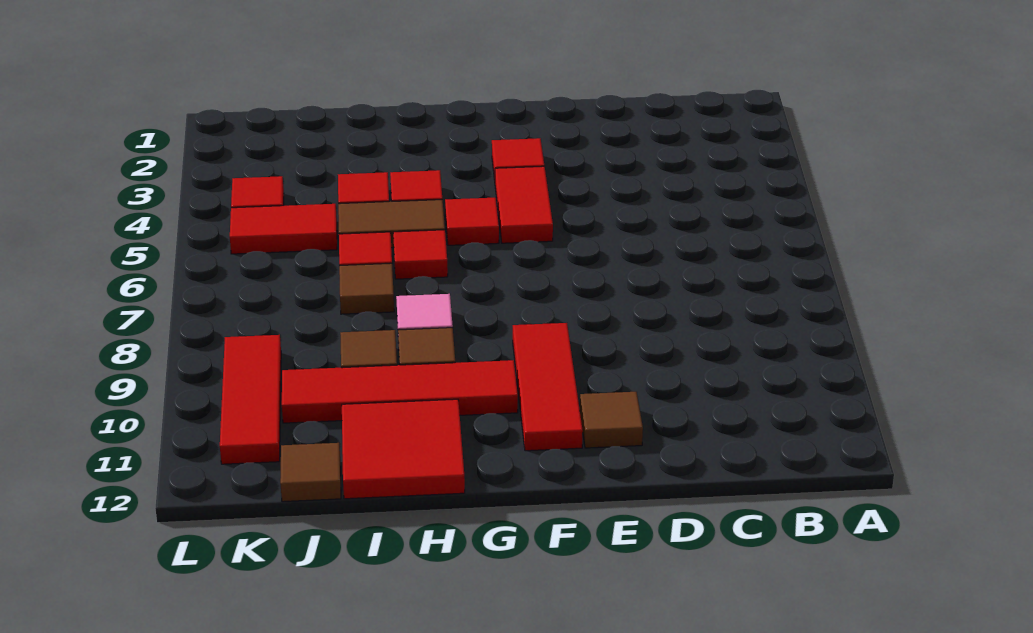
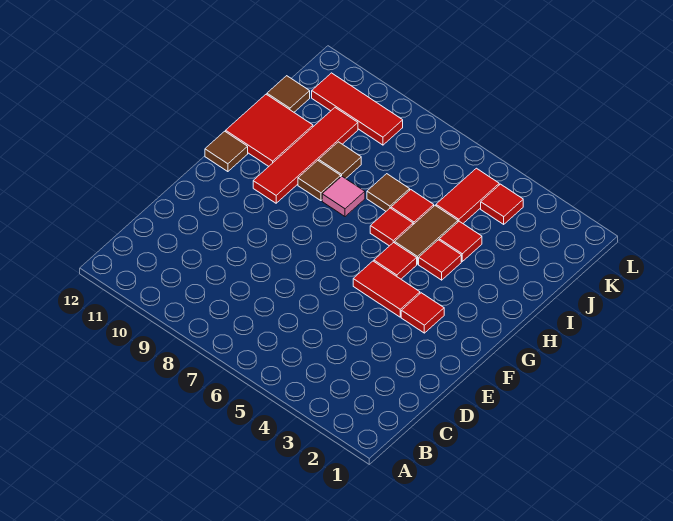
brown 1x1 tile [580,392,643,448] -> brown 1x1 tile moved to [205,131,248,172]
red 1x3 tile [513,323,583,451] -> none

